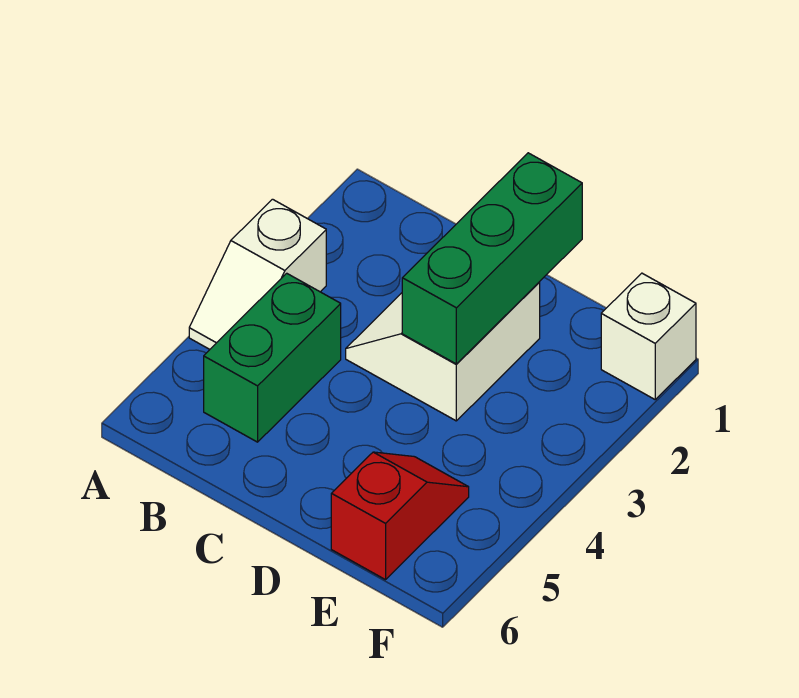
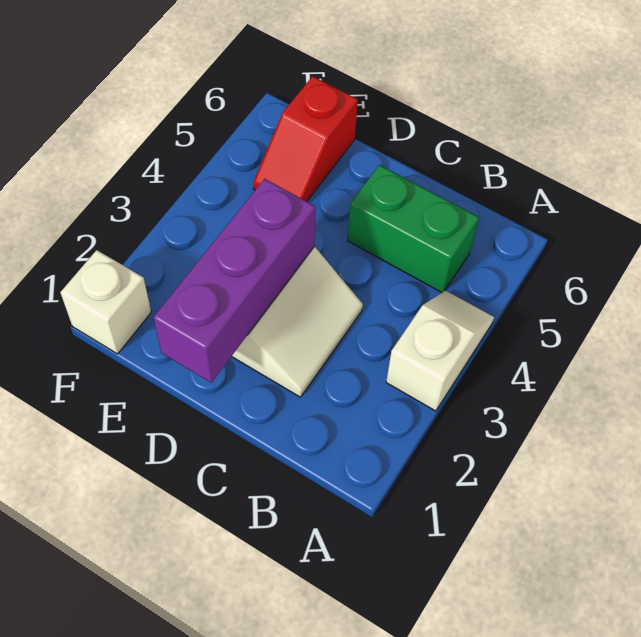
green 1x2 brick [204,273,341,442] -> green 1x2 brick turned to [347,165,479,292]
green 1x3 brick [402,153,582,364] -> purple 1x3 brick [153,179,315,383]

